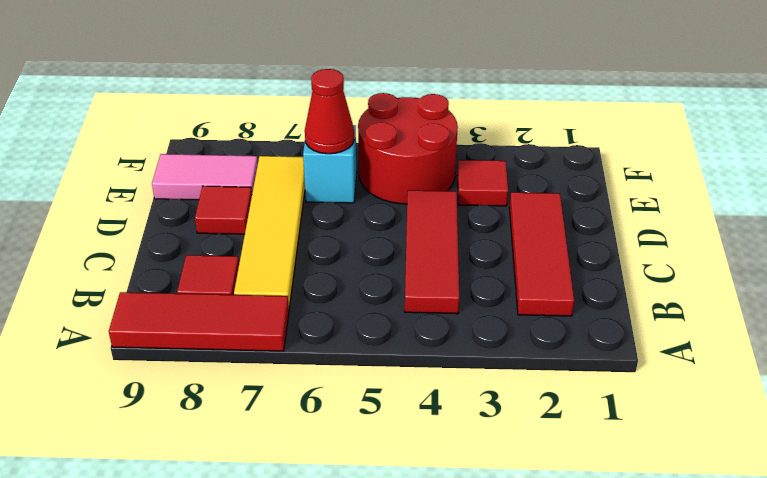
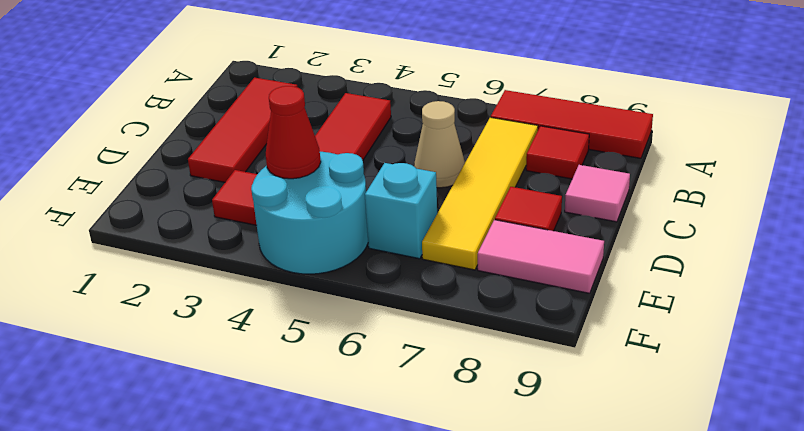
none -> tan 1x1 cone [414,101,465,188]
none -> pink 1x1 tile [565,165,630,222]
red 2x2 round brick [358,93,458,204] -> cyan 2x2 round brick [251,152,368,274]
red 1x1 cone [305,69,354,154] -> red 1x1 cone moved to [266,86,321,179]

